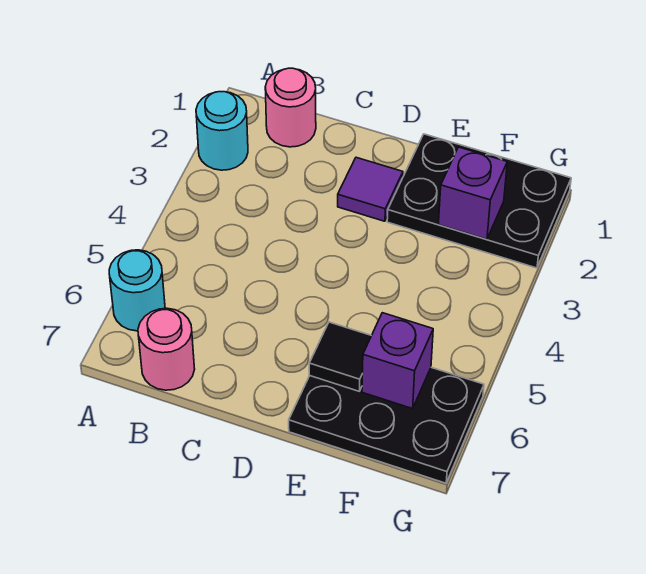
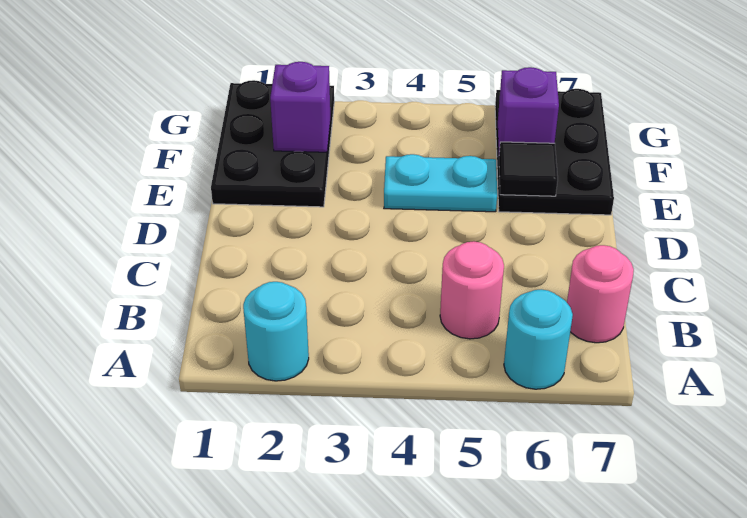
pink 1x1 round brick [265,68,316,147] -> pink 1x1 round brick moved to [440,241,504,339]
purple 1x1 tile [338,157,403,221] -> none
none -> cyan 1x2 plate [384,154,497,212]

